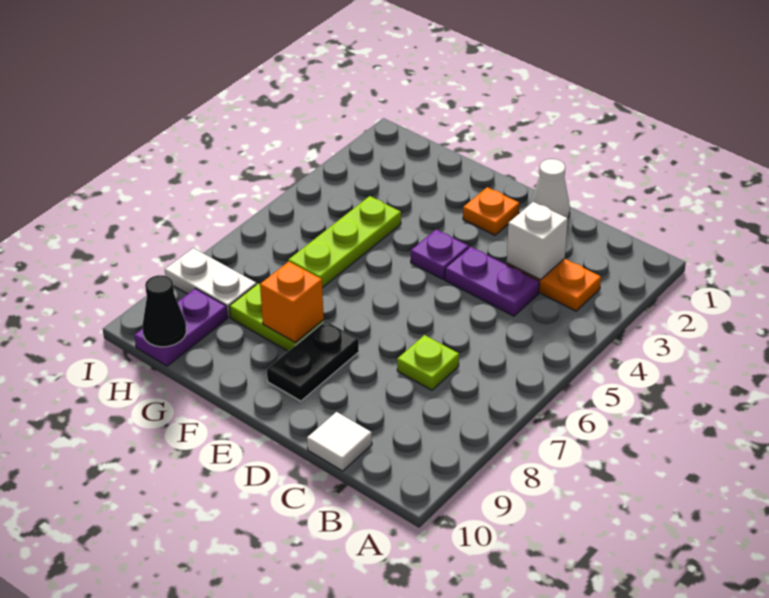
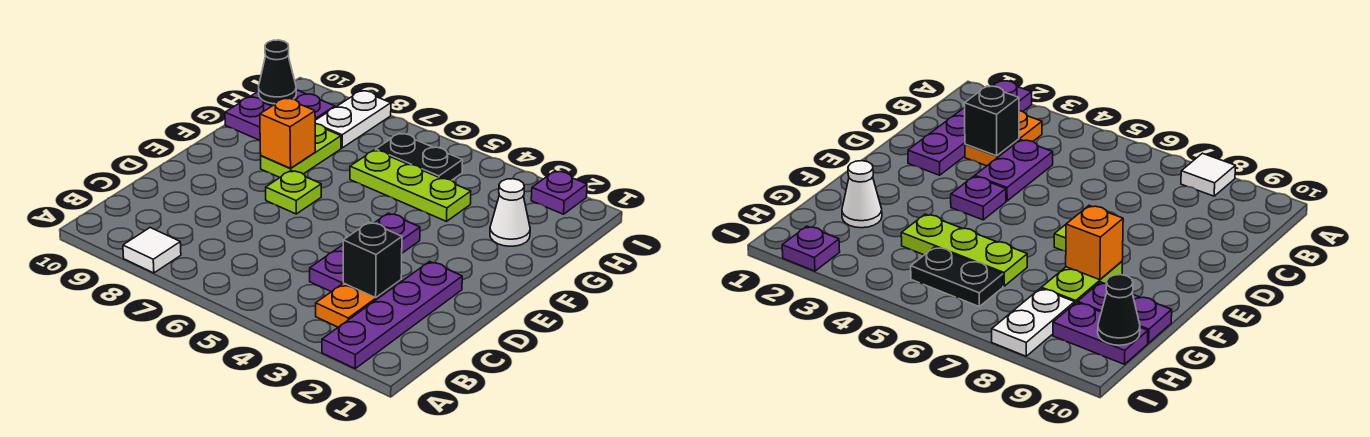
none -> purple 1x4 plate [322,262,462,368]
white 1x1 brick [507,202,568,280] -> black 1x1 brick [343,222,402,298]
lime 1x1 plate [397,335,459,390] -> lime 1x1 plate moved to [266,171,321,214]
white 1x1 tile [307,412,372,471] -> white 1x1 tile moved to [123,228,181,273]
white 1x1 cone [531,159,570,218] -> white 1x1 cone moved to [490,179,530,246]
orange 1x1 plate [463,187,519,235] -> none
black 1x2 plate [267,321,359,401] -> black 1x2 plate moved to [376,133,463,180]
none -> purple 1x2 plate [225,97,272,140]
none -> purple 1x1 plate [531,171,587,214]

